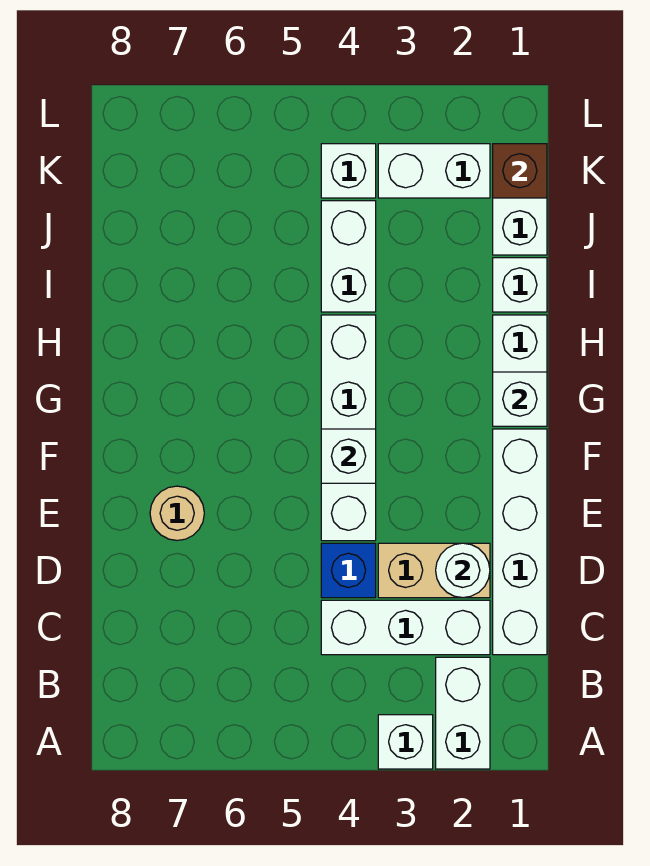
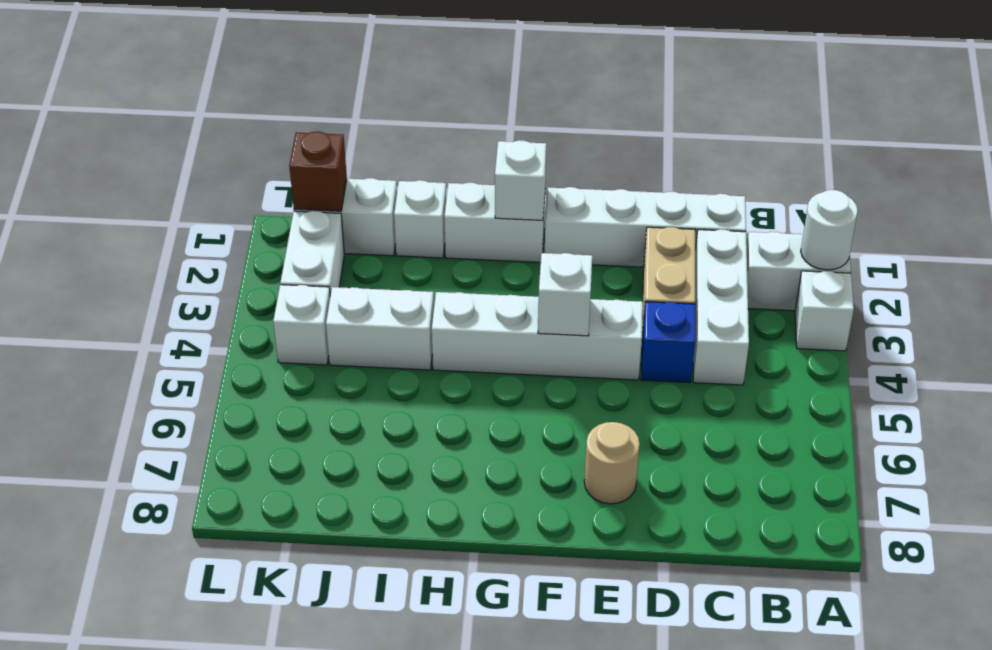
white 1x1 round brick [436,543,490,598] -> white 1x1 round brick moved to [801,190,858,270]

